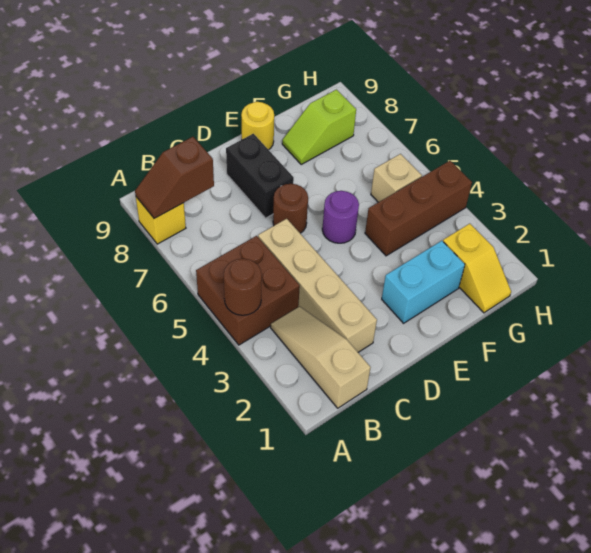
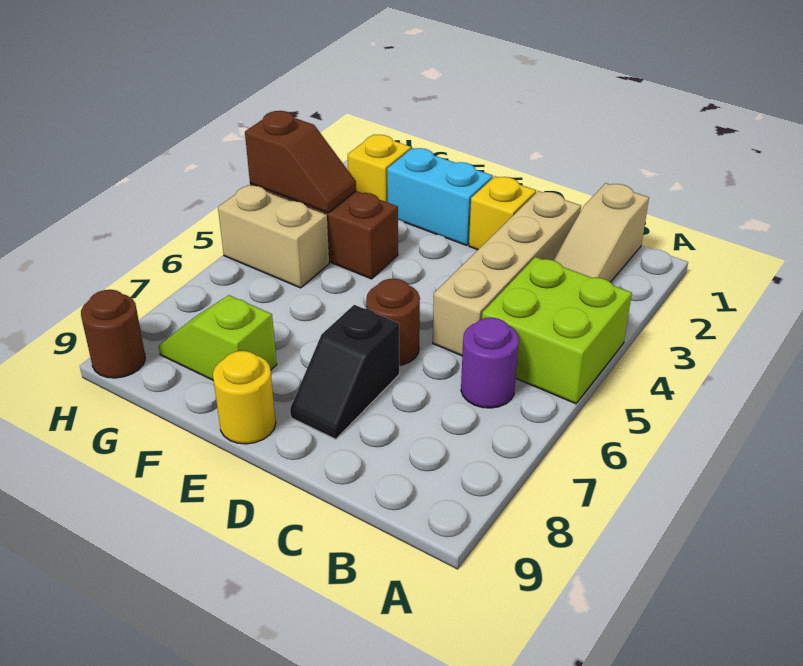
brown 2x2 brick [196,236,300,345] -> lime 2x2 brick [482,257,632,404]
brown 1x1 round brick [224,259,262,315] -> brown 1x1 round brick moved to [81,290,145,378]
yellow 1x1 brick [136,197,186,244] -> yellow 1x1 brick moved to [469,176,536,250]
brown 1x2 slope [135,137,214,219] -> brown 1x2 slope moved to [245,111,356,213]
black 1x2 brick [226,134,294,218] -> black 1x2 slope [290,305,399,439]
purple 1x1 round brick [322,191,359,243] -> purple 1x1 round brick moved to [461,318,519,408]
lime 1x2 slope [282,90,356,164] -> lime 1x2 slope turned to [159,295,277,381]
tan 1x1 brick [371,154,422,202] -> tan 1x2 brick [218,185,329,288]

